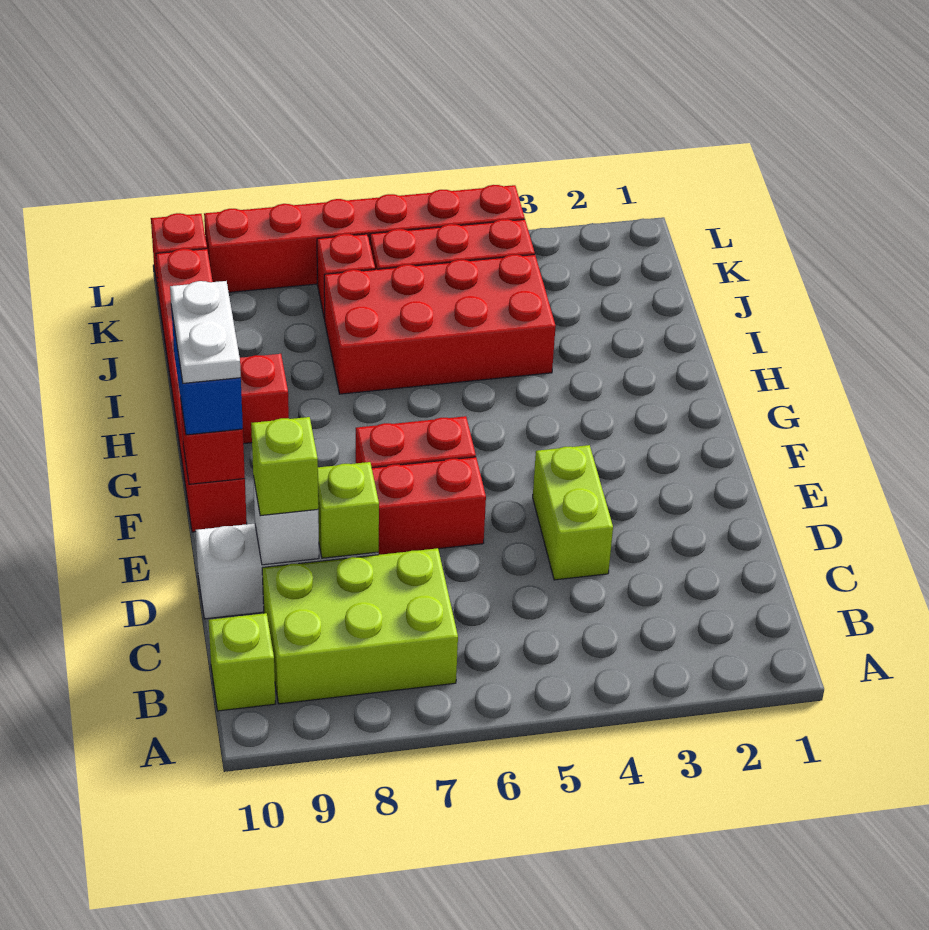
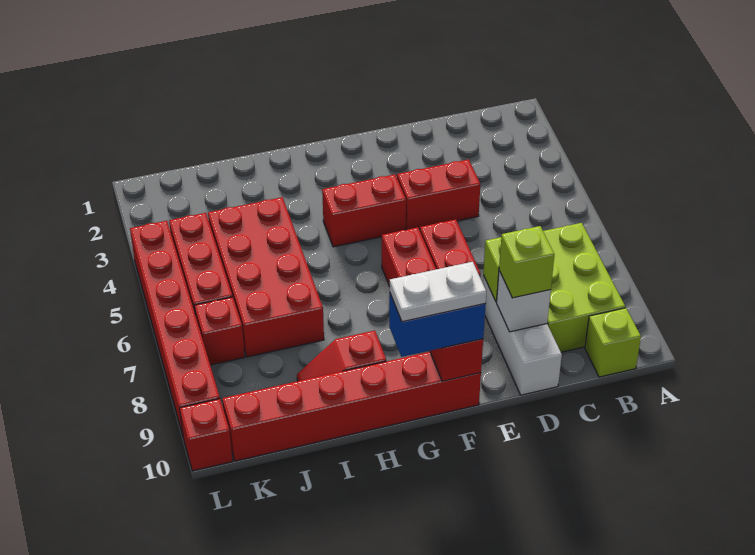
lime 1x2 brick [533,445,613,580] -> red 1x2 brick [397,159,480,230]
none -> red 1x2 brick [322,174,406,247]

